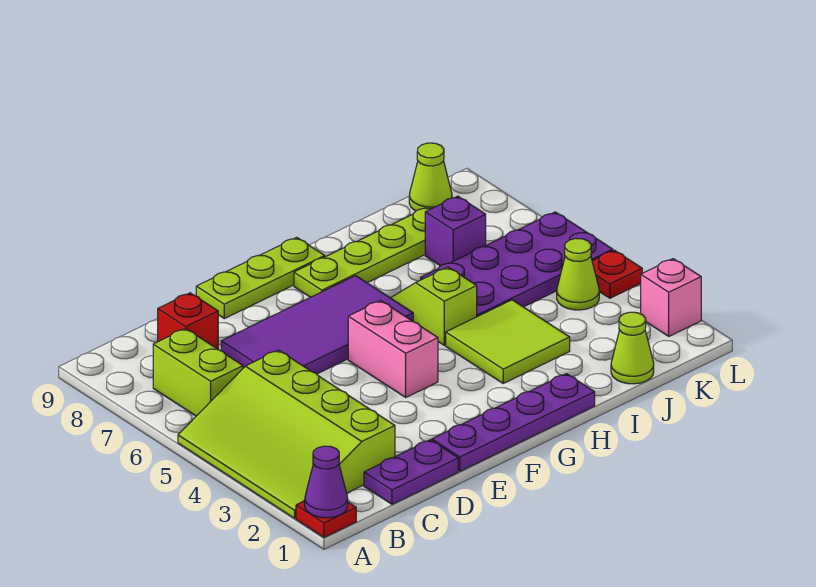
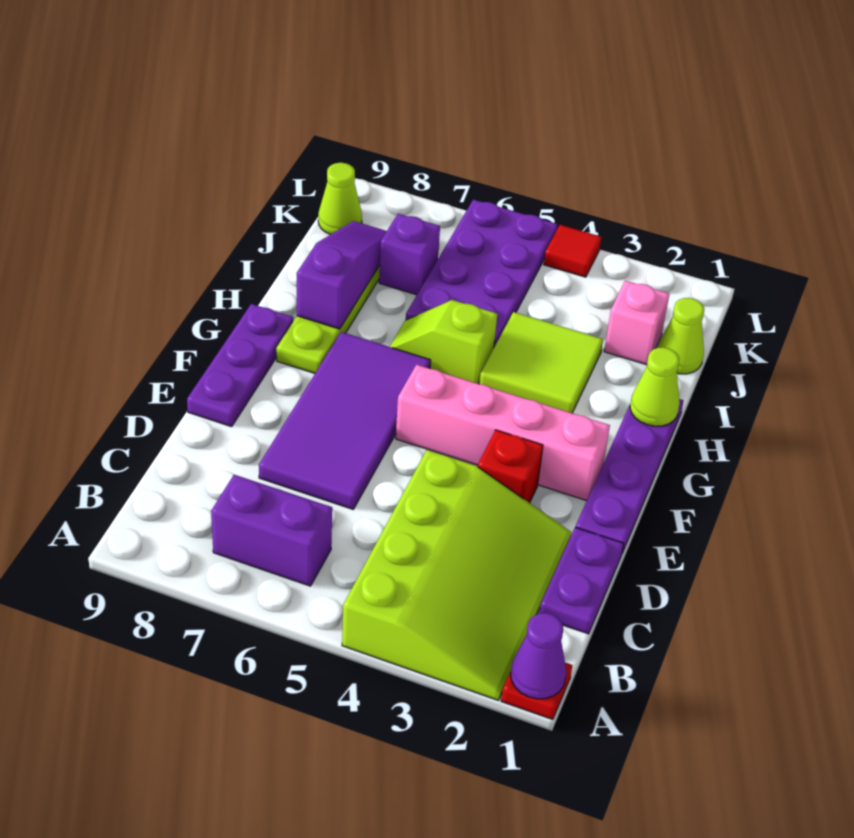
lime 3x4 slope [178,350,395,518] -> lime 3x4 slope turned to [342,450,571,700]
lime 1x2 brick [153,328,243,416] -> purple 1x2 brick [211,475,332,586]
red 1x1 brick [158,293,218,349] -> red 1x1 brick moved to [478,430,543,503]
lime 1x3 plate [196,237,325,319] -> purple 1x3 plate [187,304,294,427]
pink 1x2 brick [348,301,438,397] -> pink 1x4 brick [396,365,610,501]
none -> purple 1x3 slope [297,221,387,329]
lime 1x1 cone [557,238,599,310] -> lime 1x1 cone moved to [630,347,680,426]
pink 1x1 brick [641,259,701,336] -> pink 1x1 brick moved to [604,281,669,365]
red 1x1 plate [592,250,642,298] -> red 1x1 tile [544,225,601,277]

